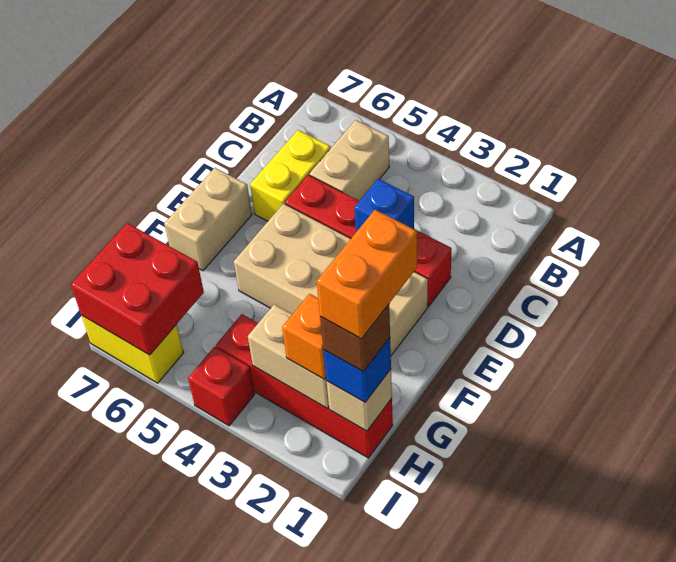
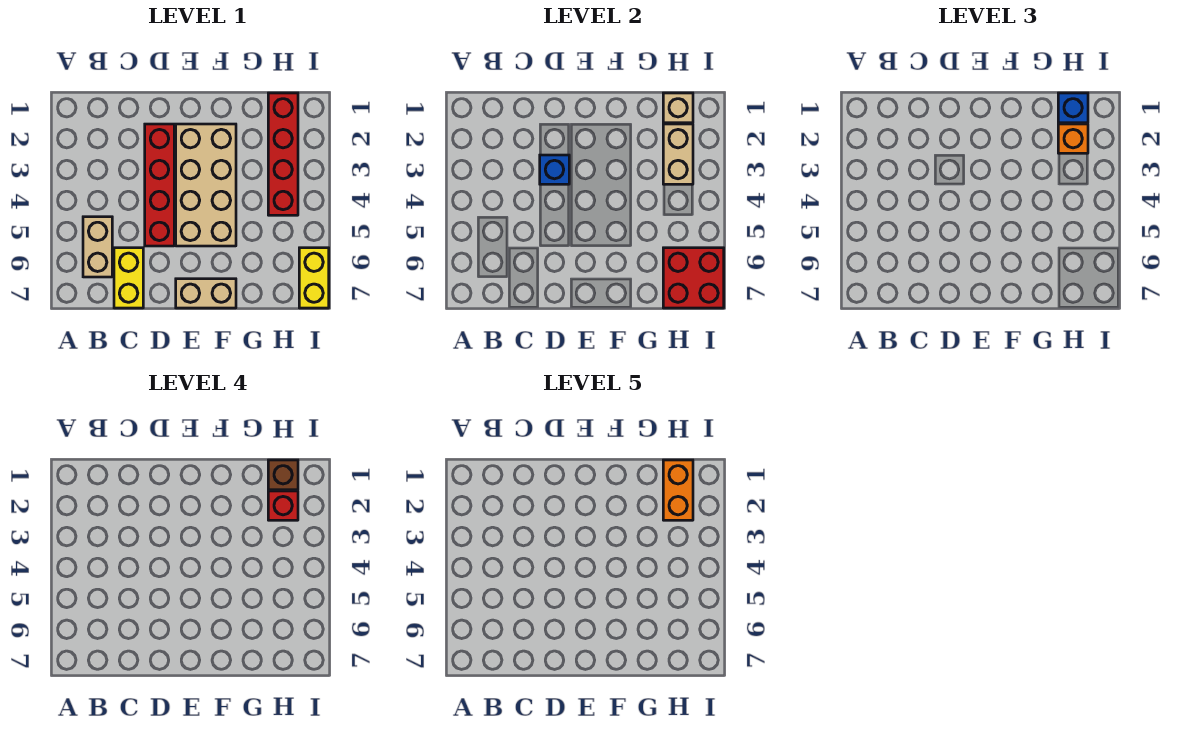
tan 1x2 brick [309,120,389,201] -> tan 1x2 brick turned to [83,217,112,277]
yellow 1x2 brick [250,130,331,221] -> yellow 1x2 brick turned to [114,248,143,308]
orange 1x2 brick [317,210,417,339] -> orange 1x2 brick turned to [663,460,693,520]
red 1x1 brick [188,346,255,426] -> red 1x1 brick moved to [268,491,298,520]

